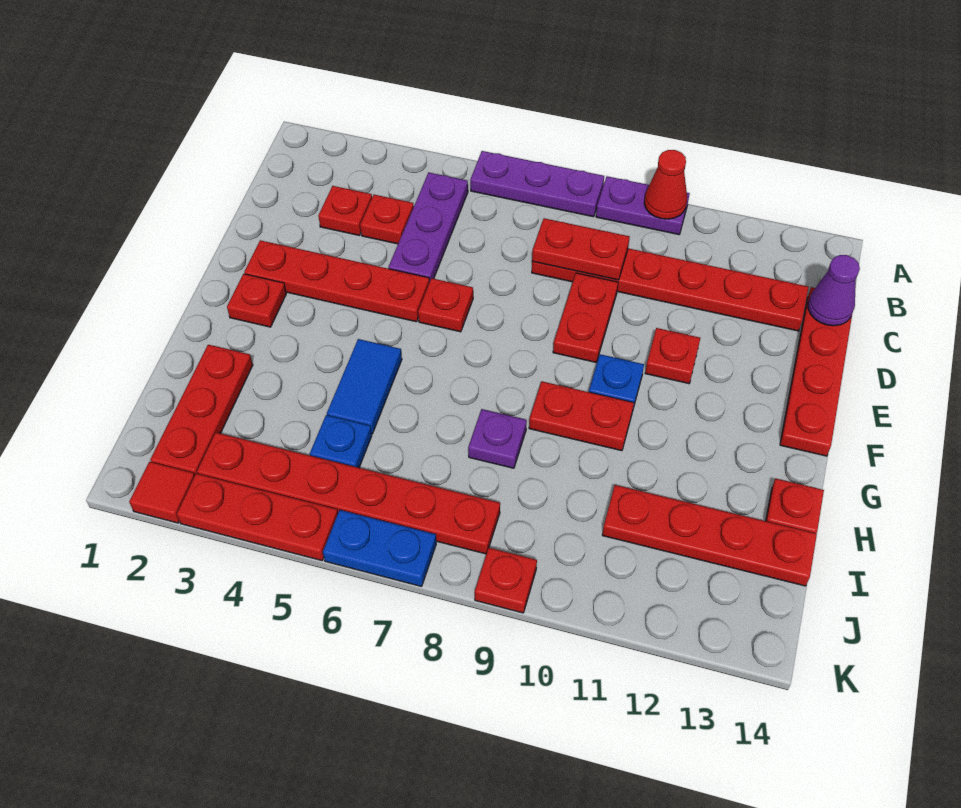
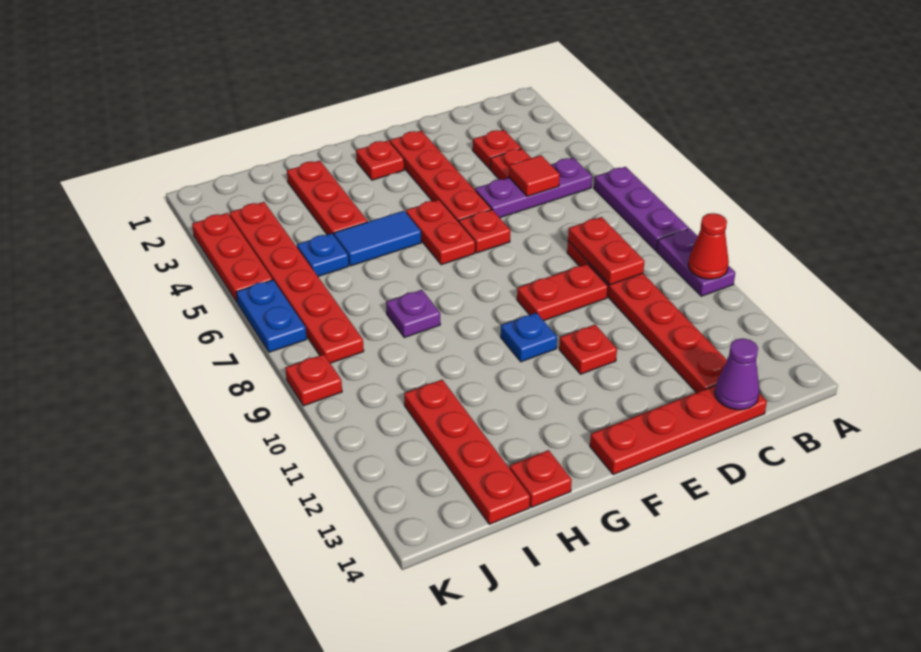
red 1x2 plate [529,381,634,451] -> red 1x2 plate moved to [406,200,475,265]
red 1x3 plate [150,345,253,475] -> red 1x3 plate turned to [287,161,368,235]
red 1x1 tile [129,462,195,523] -> red 1x1 tile moved to [509,155,560,197]

